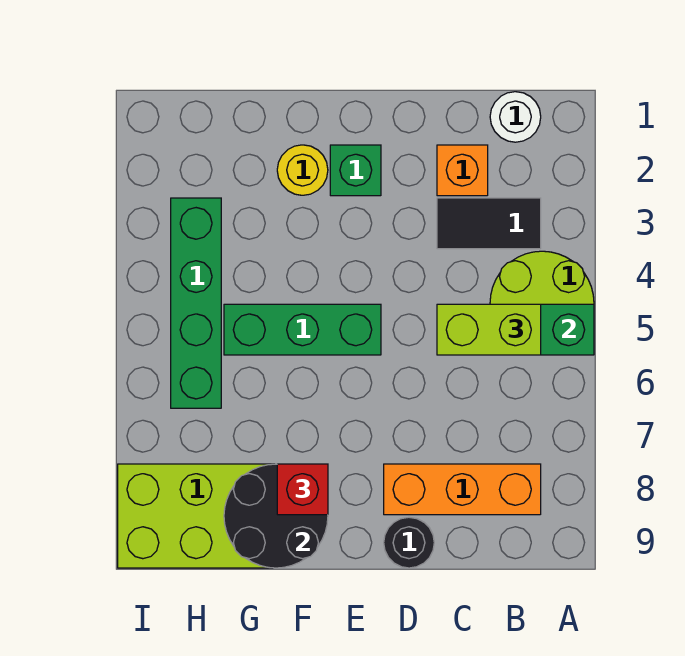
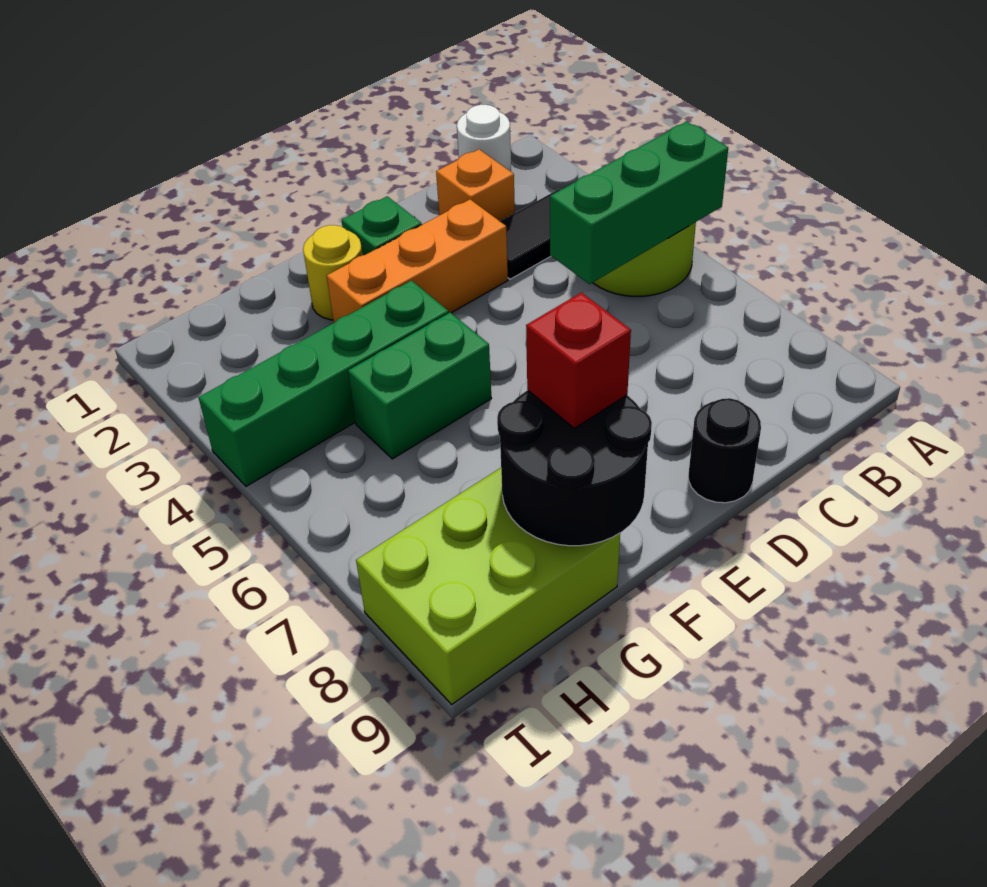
lime 1x2 brick [437,304,541,355] -> none
orange 1x3 brick [384,464,541,515] -> orange 1x3 brick moved to [327,199,508,323]
green 1x3 brick [224,304,381,355] -> green 1x2 brick [348,312,491,459]
green 1x4 brick [171,198,221,408] -> green 1x4 brick turned to [199,281,449,486]

